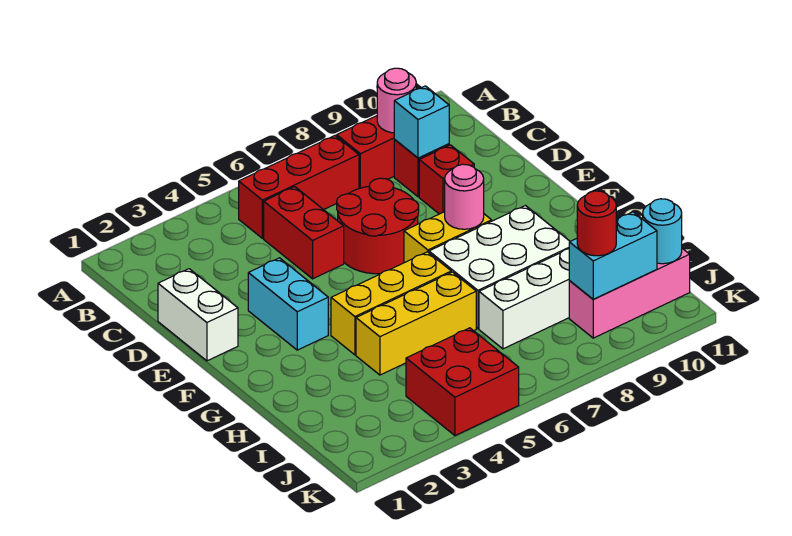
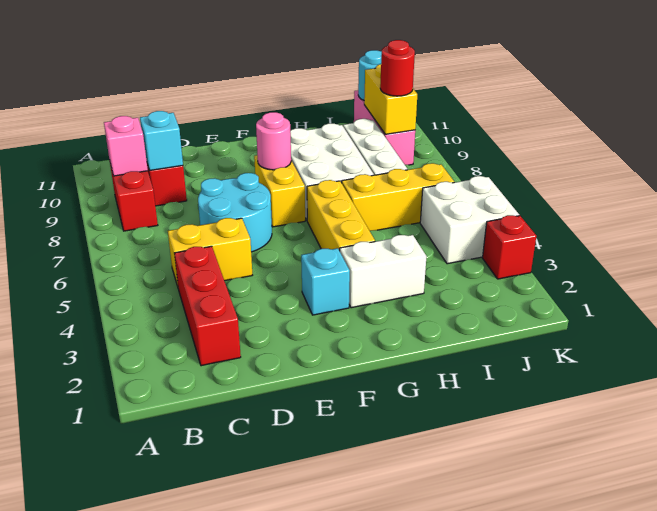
red 1x3 brick [239,136,359,238] -> red 1x3 brick moved to [174,246,241,366]
pink 1x1 round brick [377,68,416,133] -> pink 1x1 brick [104,116,148,176]
red 1x2 brick [264,187,344,279] -> yellow 1x2 brick [168,218,252,286]
white 1x2 brick [158,269,238,361] -> white 1x2 brick moved to [340,235,427,308]
red 2x2 round brick [337,178,419,274] -> cyan 2x2 round brick [198,173,272,252]
red 1x1 brick [419,145,474,214] -> red 1x1 brick moved to [483,215,536,279]
cyan 1x2 brick [248,258,328,350] -> cyan 1x1 brick [301,248,350,315]
yellow 1x3 brick [356,272,476,375] -> yellow 1x3 brick turned to [342,163,454,231]
red 2x2 brick [406,328,519,436] -> white 2x2 brick [420,176,519,264]
cyan 1x2 brick [569,212,657,299] -> yellow 1x2 brick [364,64,417,134]

